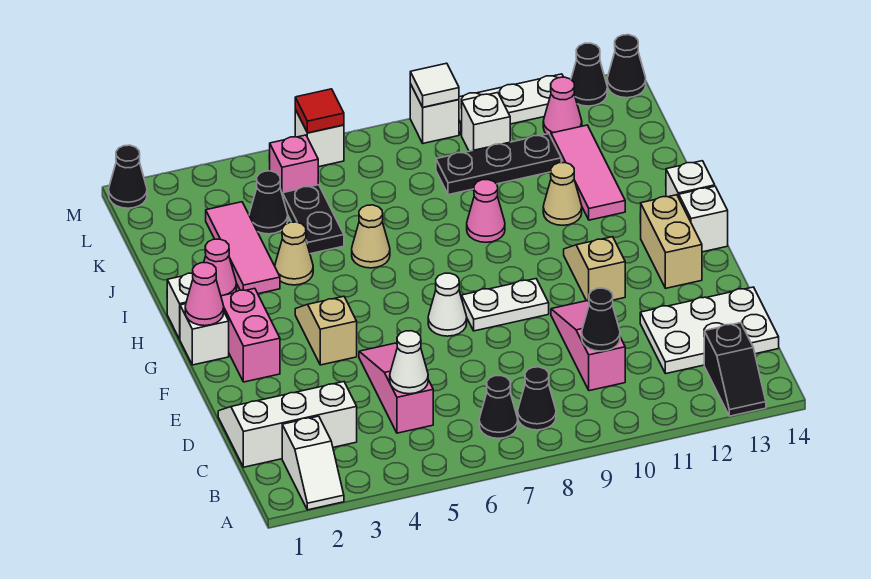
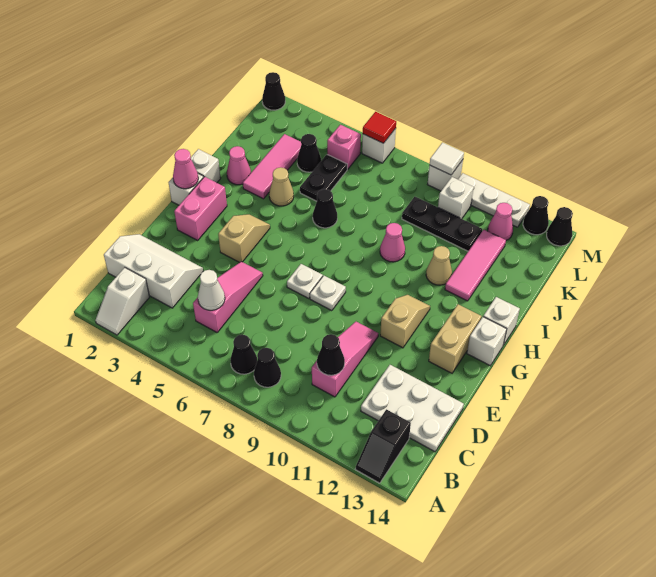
white 1x1 cone [428,273,467,336] -> white 1x1 plate [287,264,323,299]
white 1x2 plate [461,279,549,331] -> white 1x1 plate [310,276,346,311]
tan 1x1 cone [352,205,390,268] -> black 1x1 cone [313,189,337,228]

